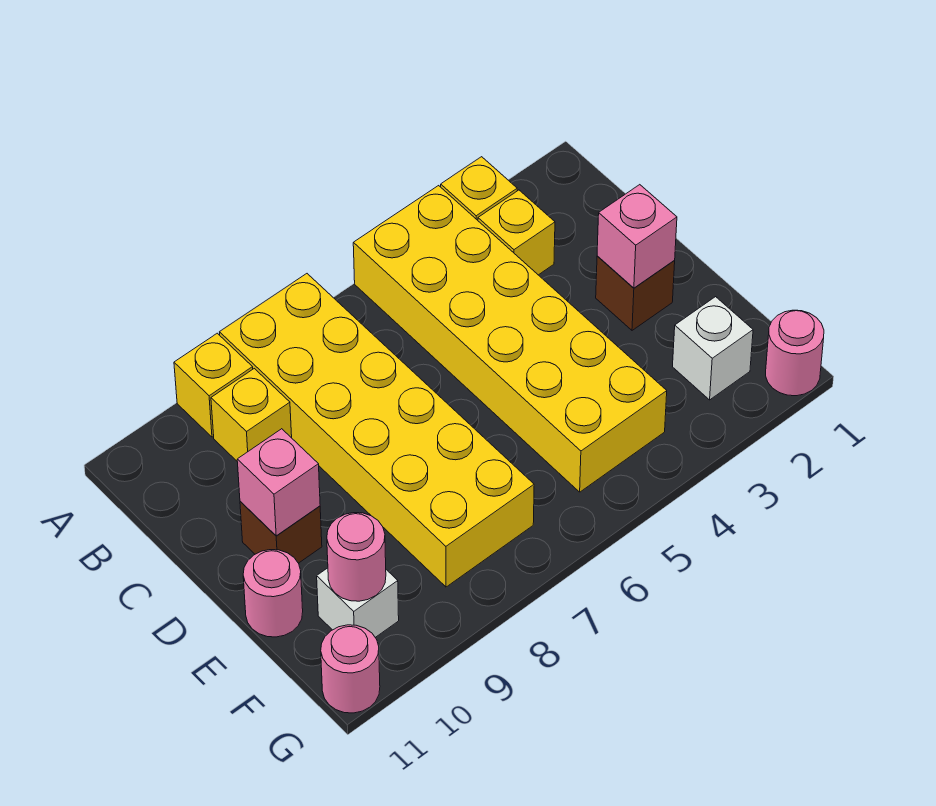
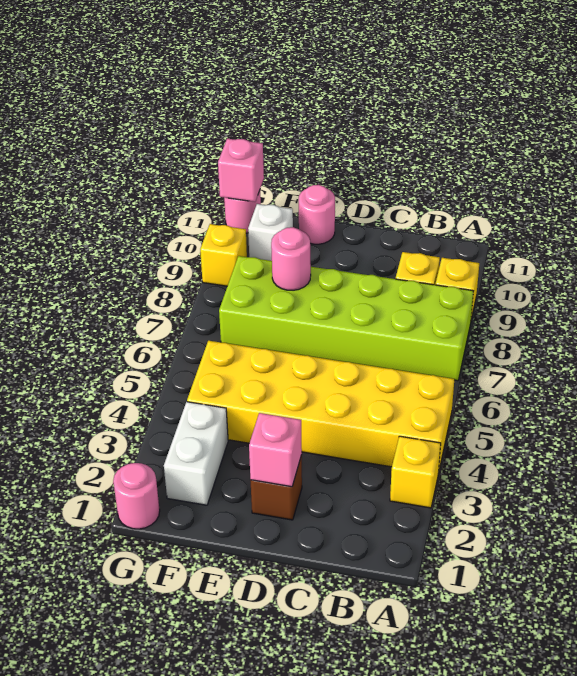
yellow 2x6 brick [220,274,534,587] -> lime 2x6 brick [219,256,473,381]
yellow 1x1 brick [478,190,555,275] -> yellow 1x1 brick moved to [200,224,247,286]
brown 1x1 brick [240,502,322,563] -> none
pink 1x1 brick [237,429,320,536] -> pink 1x1 brick moved to [218,139,264,202]
white 1x1 brick [673,297,753,400] -> white 1x2 brick [164,402,228,505]
pink 1x1 round brick [327,513,386,601] -> pink 1x1 round brick moved to [271,227,311,290]

